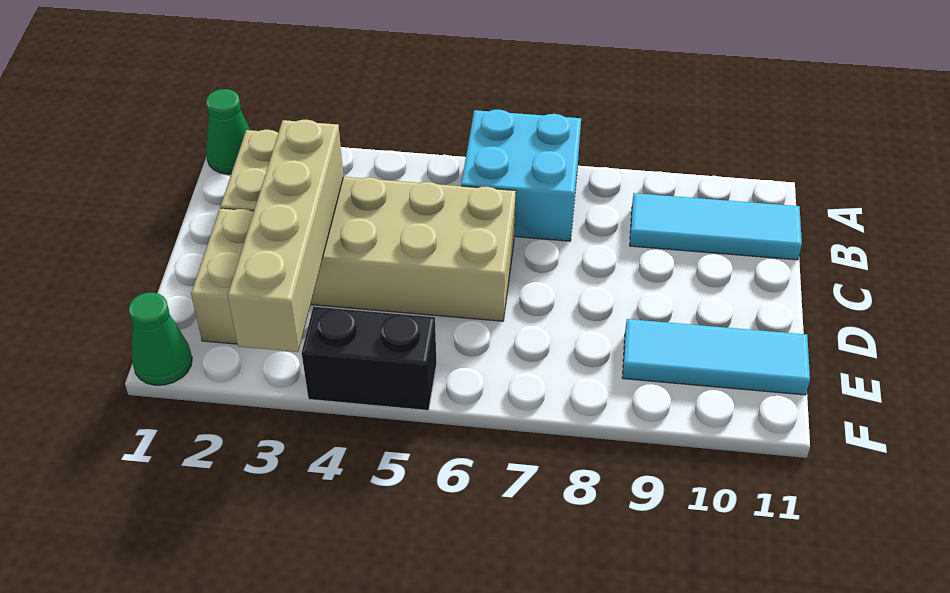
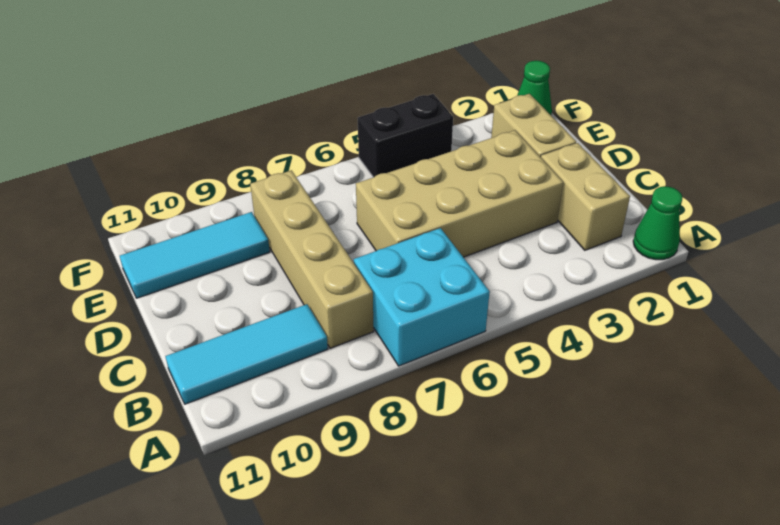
tan 1x4 brick [228,120,344,352] -> tan 1x4 brick moved to [250,170,374,348]

